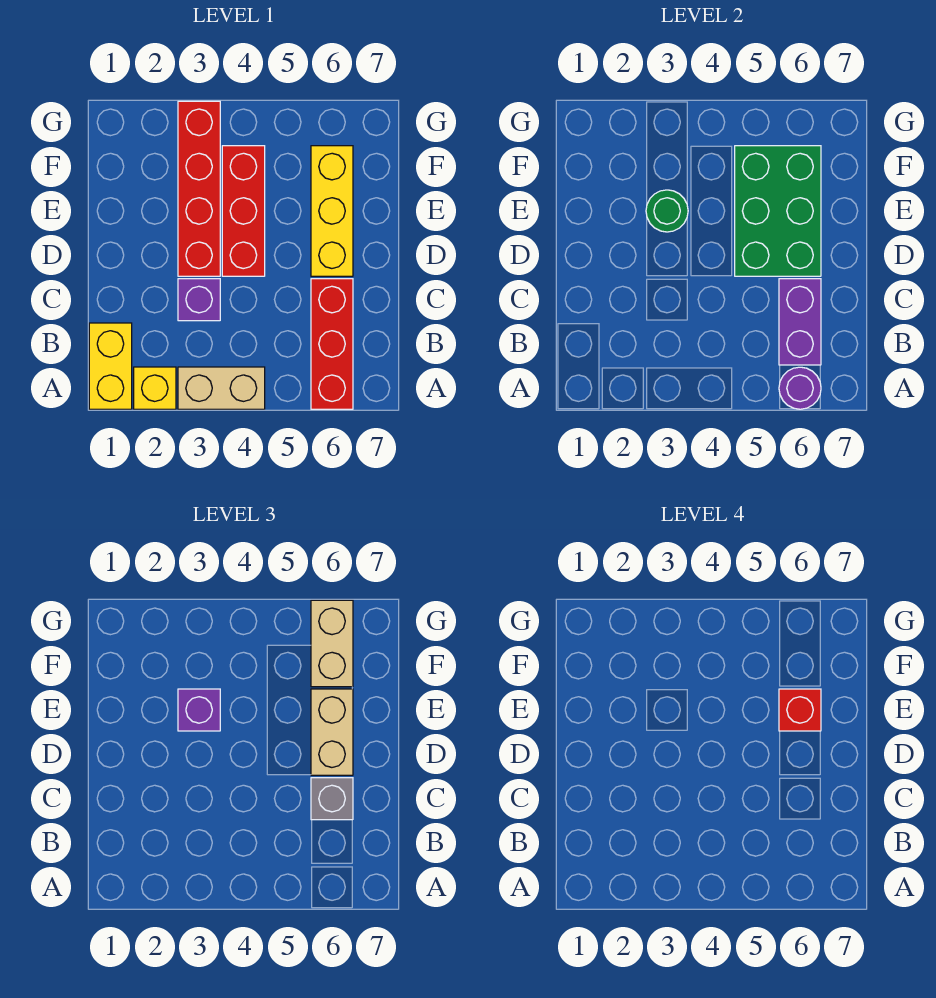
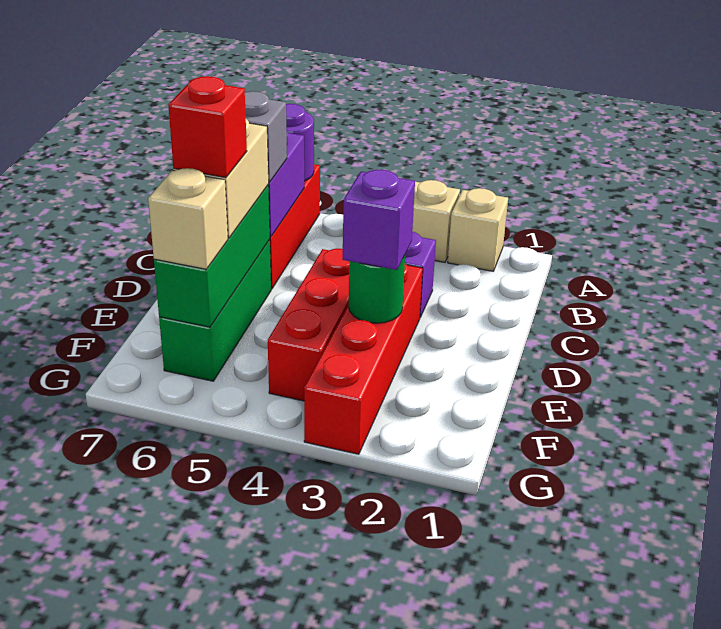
yellow 1x2 brick [89,323,132,409] -> none
yellow 1x1 brick [134,367,176,409] -> tan 1x1 brick [448,188,508,271]
green 2x3 brick [735,146,821,276] -> green 1x3 brick [154,185,270,327]
yellow 1x3 brick [311,146,353,276] -> green 1x3 brick [159,240,271,381]
tan 1x2 brick [311,600,353,687] -> tan 1x1 brick [148,168,228,269]

